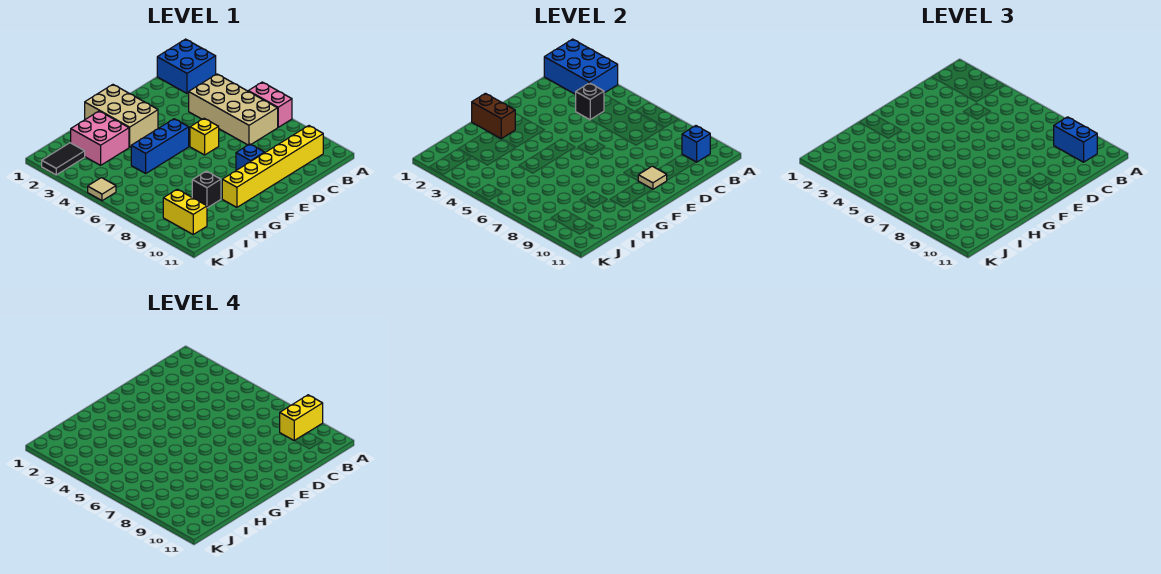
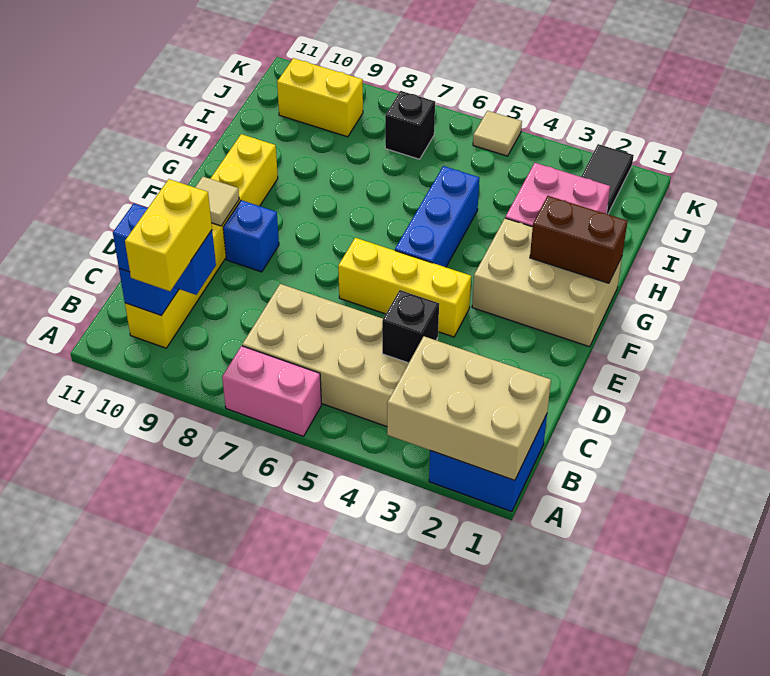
blue 2x3 brick [544,39,618,95] -> tan 2x3 brick [387,336,551,480]
yellow 1x1 brick [190,118,219,155] -> yellow 1x3 brick [338,238,471,337]
black 1x1 brick [192,171,221,208] -> black 1x1 brick moved to [385,91,435,159]

